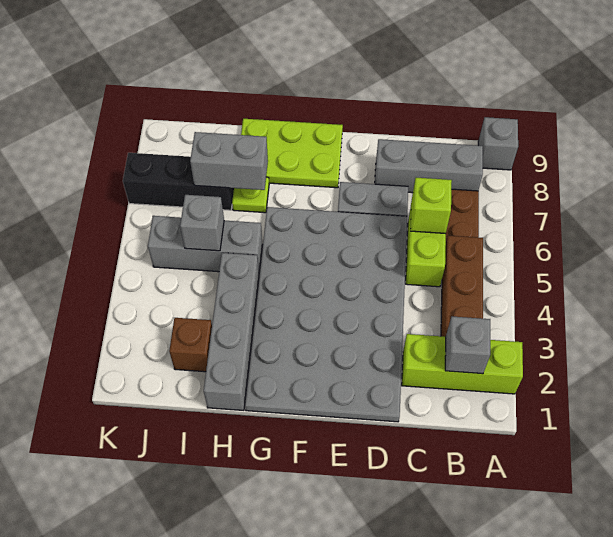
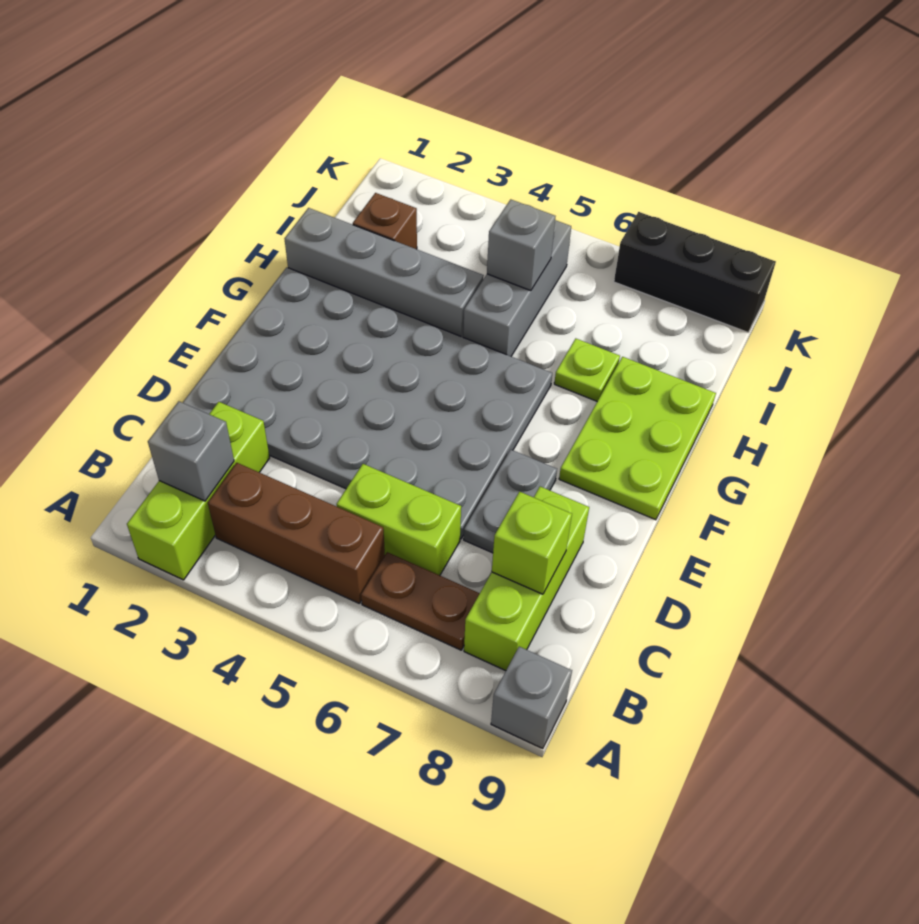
grey 1x3 brick [375,139,483,193] -> lime 1x3 brick [464,487,589,671]
lime 1x1 brick [410,178,452,234] -> lime 1x1 brick moved to [492,492,572,594]
grey 1x2 brick [190,132,268,190] -> none
black 1x3 brick [123,153,234,210] -> black 1x3 brick turned to [614,212,776,332]

